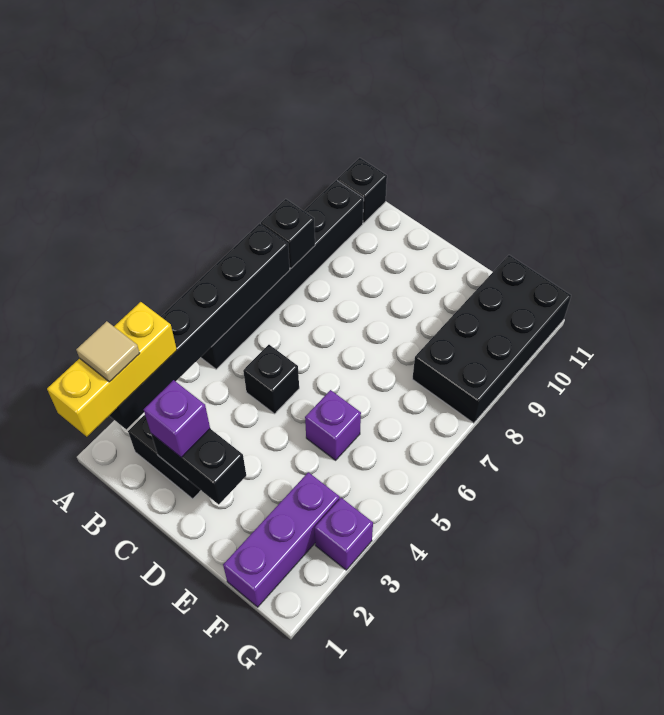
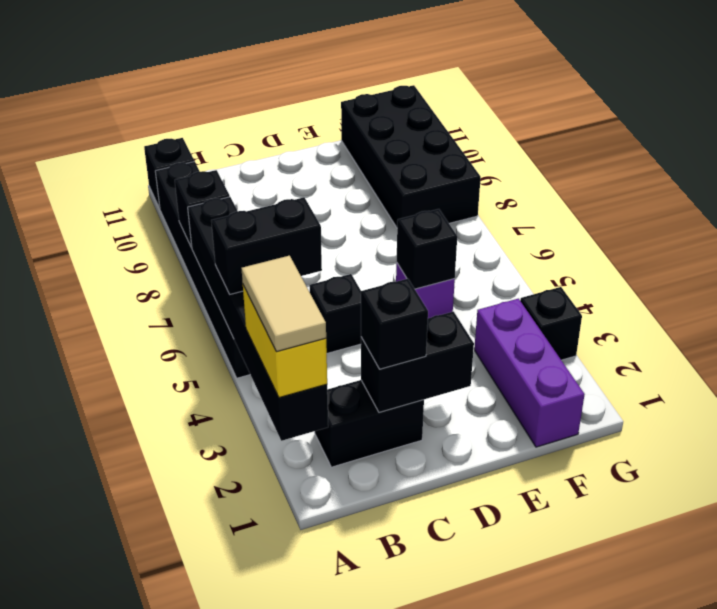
yellow 1x3 brick [47,302,177,437] -> yellow 1x2 brick [243,285,327,398]
tan 1x1 tile [76,321,140,382] -> tan 1x2 tile [241,256,326,352]
none -> black 1x2 brick [211,197,322,294]
purple 1x1 brick [144,380,210,458] -> black 1x1 brick [361,279,428,369]
none -> black 1x1 brick [397,209,457,289]
purple 1x1 brick [315,498,373,570] -> black 1x1 brick [520,287,582,360]

